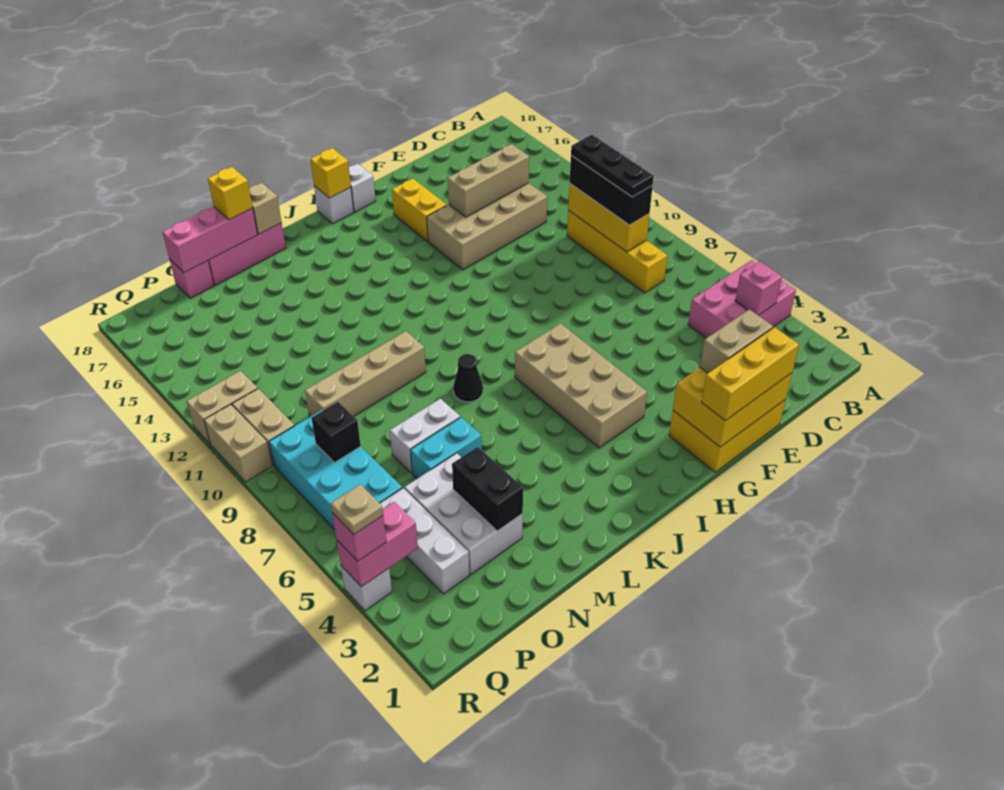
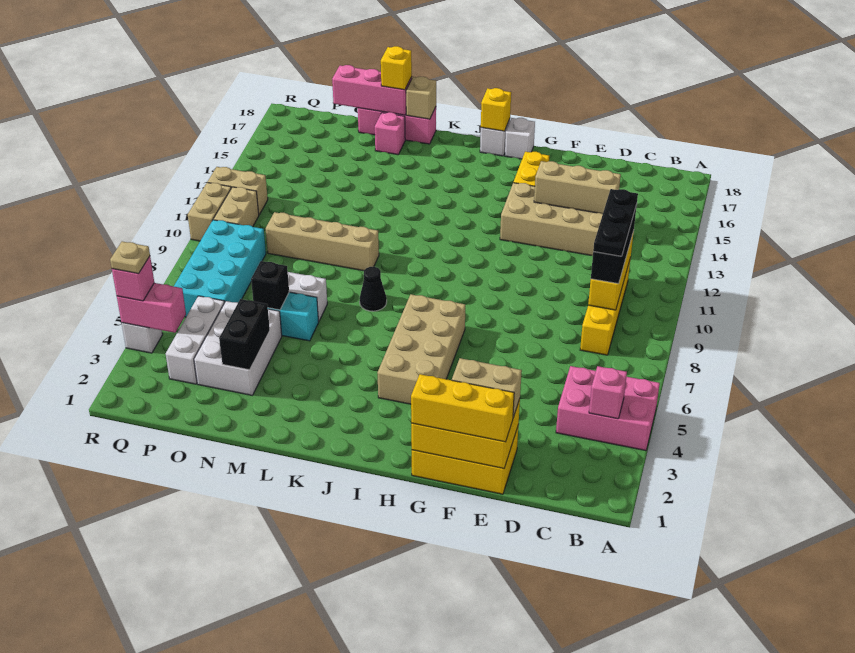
pink 1x1 brick [169,259,214,298] -> pink 1x1 brick moved to [375,112,405,155]
black 1x1 brick [312,402,361,462] -> black 1x1 brick moved to [251,261,289,310]

